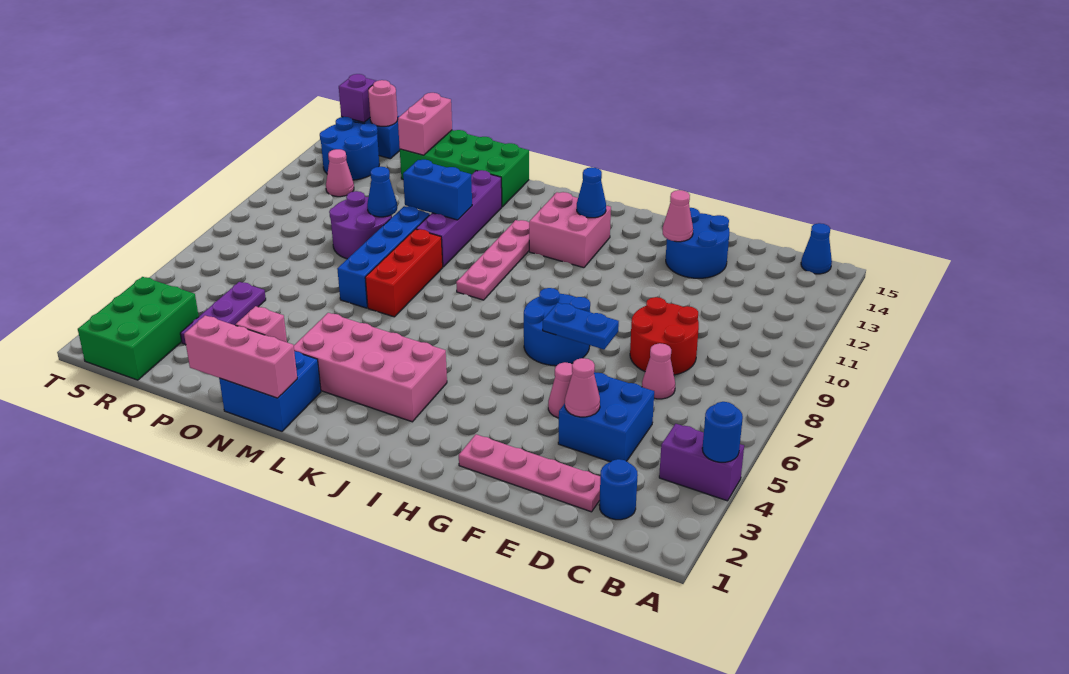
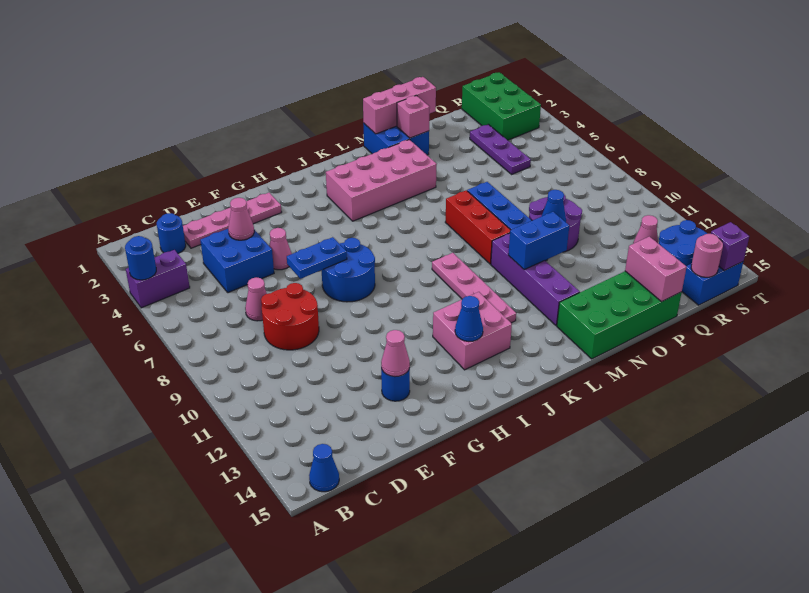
blue 2x2 round brick [666,208,730,278] -> blue 1x1 round brick [381,368,410,401]

